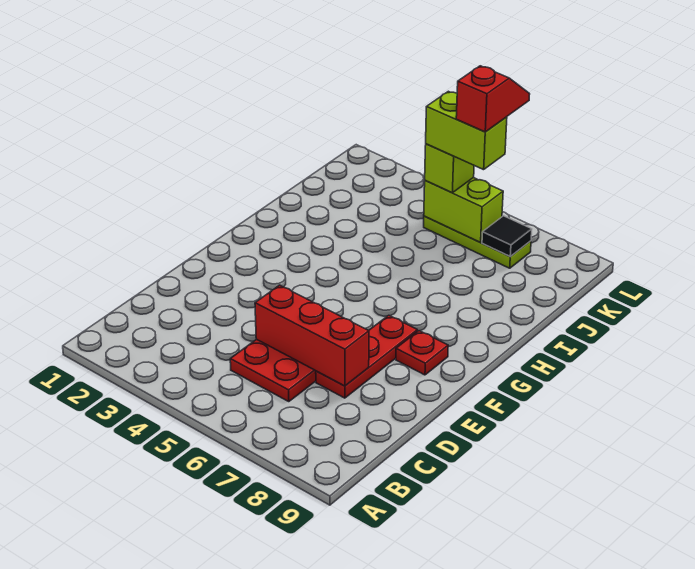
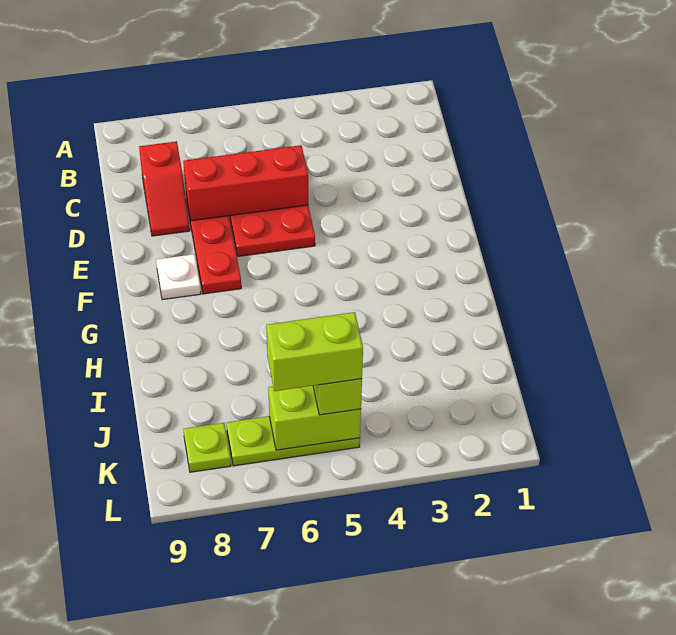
red 1x1 plate [396,331,448,375] -> white 1x1 plate [156,254,201,300]
red 1x2 slope [456,66,530,132] -> red 1x2 slope moved to [139,141,190,236]
black 1x1 tile [482,216,532,257] -> none
none -> lime 1x1 plate [183,423,231,472]

